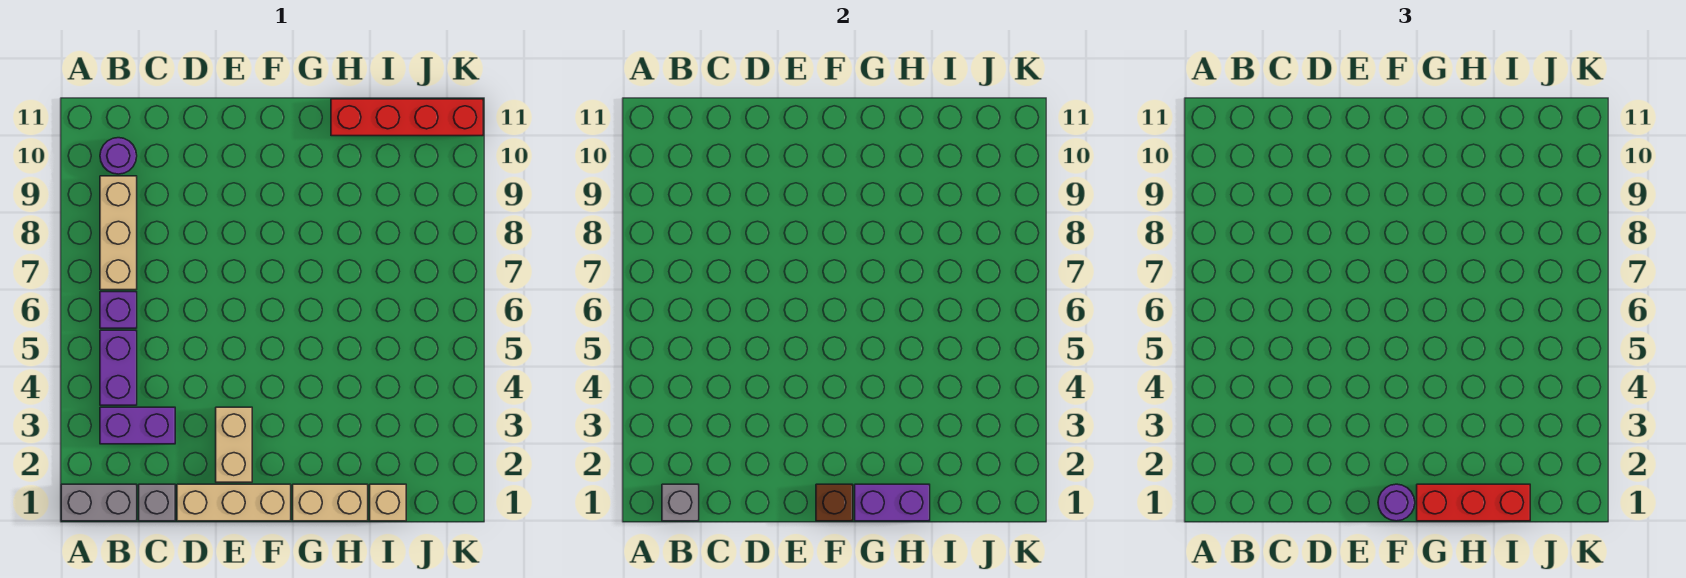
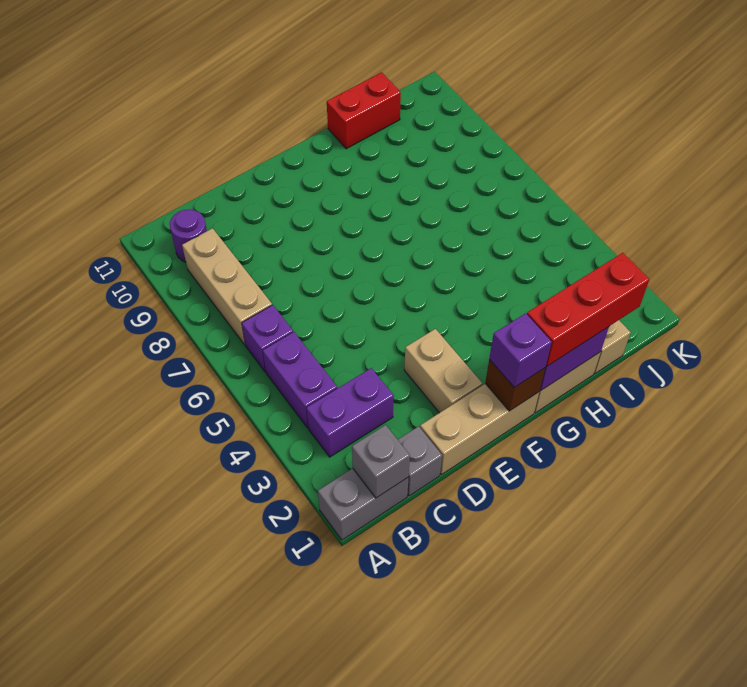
purple 1x1 round brick [1378,484,1415,521] -> purple 1x1 brick [489,313,552,387]
red 1x4 brick [331,99,483,136] -> red 1x2 brick [327,72,401,149]

